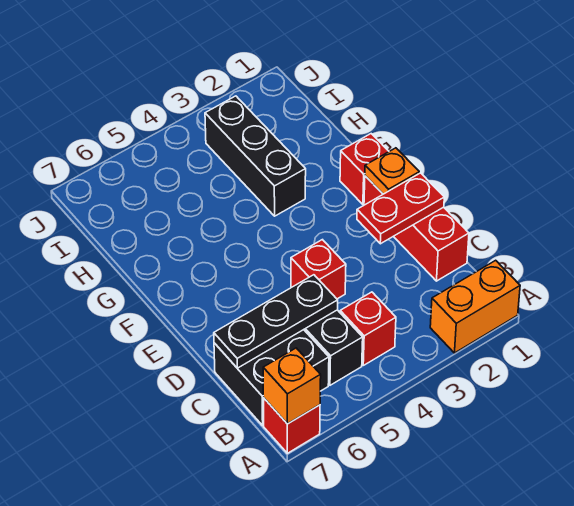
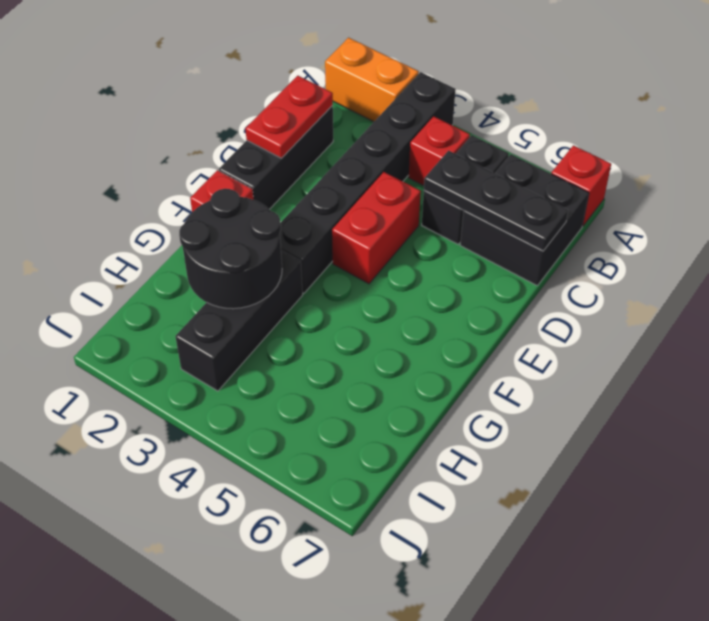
none -> black 1x6 brick [280,72,456,293]
orange 1x1 brick [263,348,321,424] -> none
red 1x3 brick [364,176,469,281] -> black 1x3 brick [219,106,333,209]
red 1x2 plate [357,173,444,244] -> red 1x2 plate turned to [245,76,333,158]
red 1x1 brick [291,240,346,299] -> red 1x2 brick [332,172,421,284]
orange 1x1 plate [365,148,419,194] -> none
none -> black 2x2 round brick [179,189,282,309]

